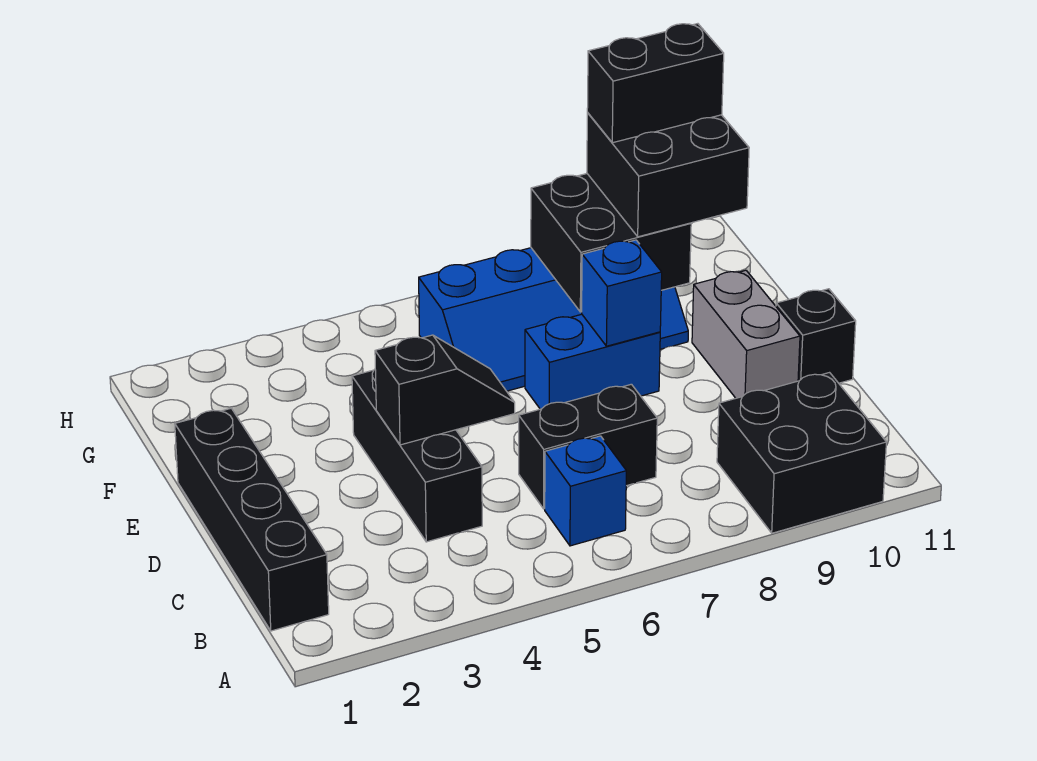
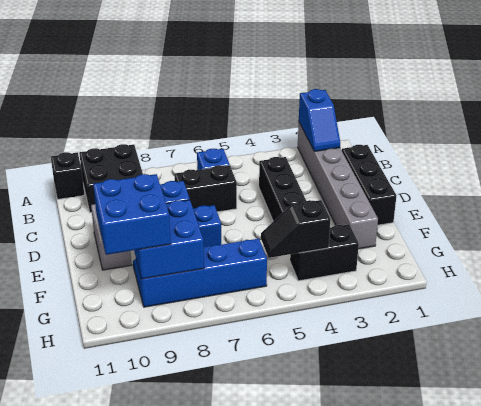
none -> grey 1x6 brick [298,123,378,249]
none -> blue 1x2 slope [299,89,340,151]
black 1x4 brick [175,408,329,631] -> black 1x3 brick [342,145,397,225]
black 1x2 slope [375,335,515,445] -> black 1x2 slope moved to [261,200,331,258]
black 1x1 brick [776,289,856,383] -> black 1x1 brick moved to [51,152,84,199]
black 2x2 brick [531,174,691,312] -> blue 2x2 brick [134,200,204,279]
black 2x2 brick [587,113,749,237] -> blue 2x2 brick [93,174,171,255]
black 1x2 brick [587,24,724,143] -> black 1x2 brick moved to [290,224,359,281]

